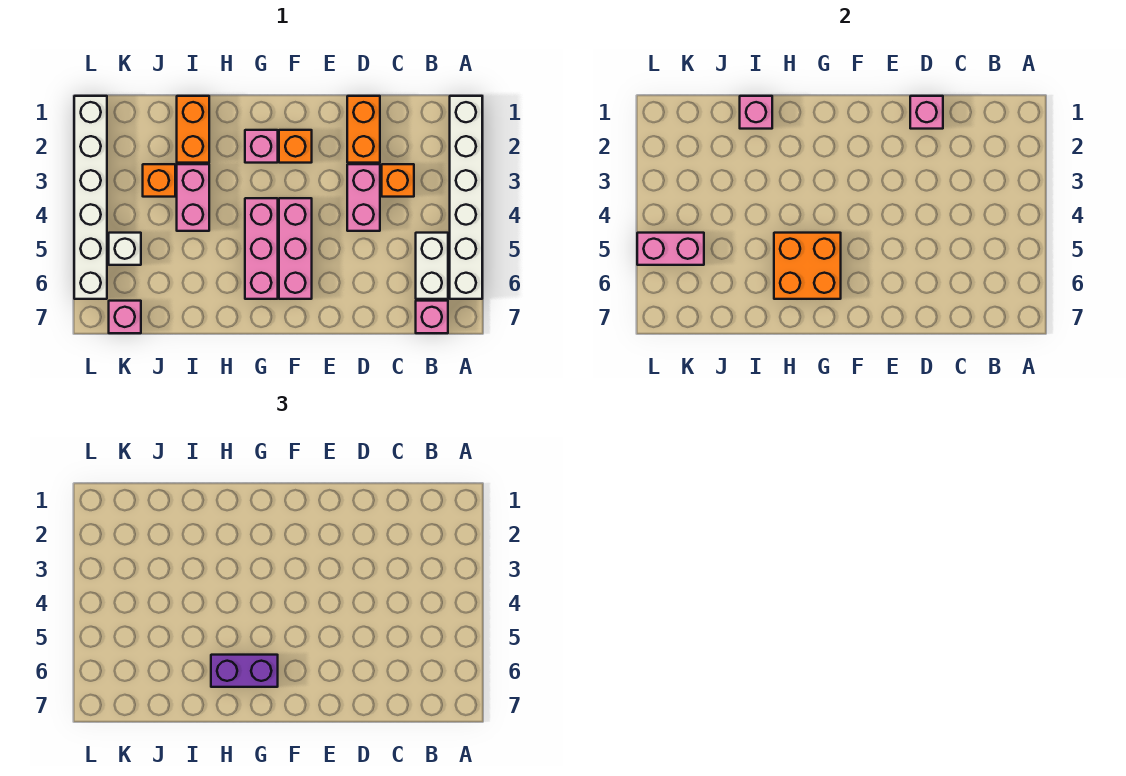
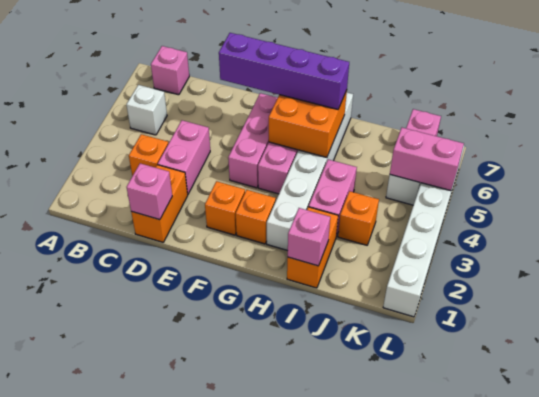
white 1x6 brick [450,96,482,299] -> white 1x6 brick moved to [267,93,353,251]
white 1x2 brick [416,233,448,299] -> white 1x1 brick [126,85,167,135]
pink 1x1 brick [245,130,278,163] -> orange 1x1 brick [236,190,276,244]
purple 1x2 brick [211,655,278,687] -> purple 1x4 brick [219,33,349,109]

